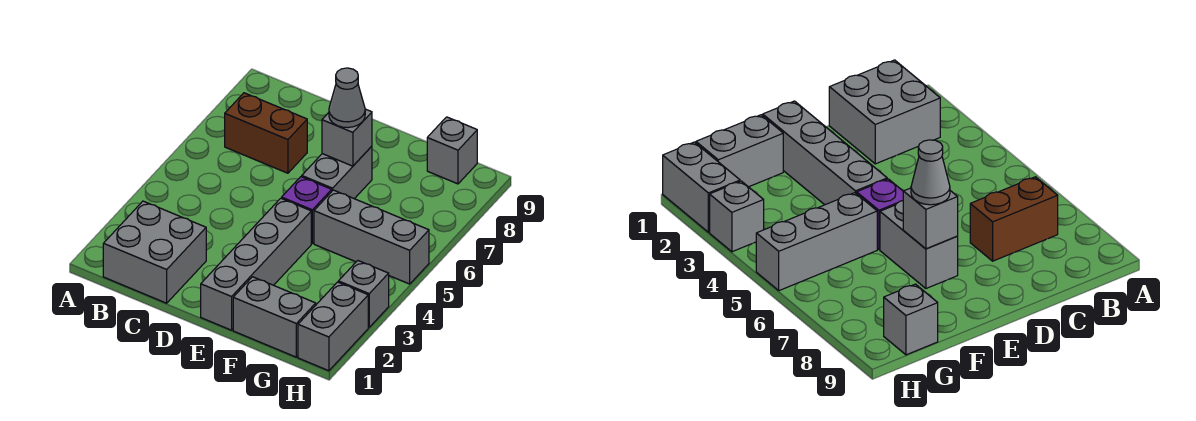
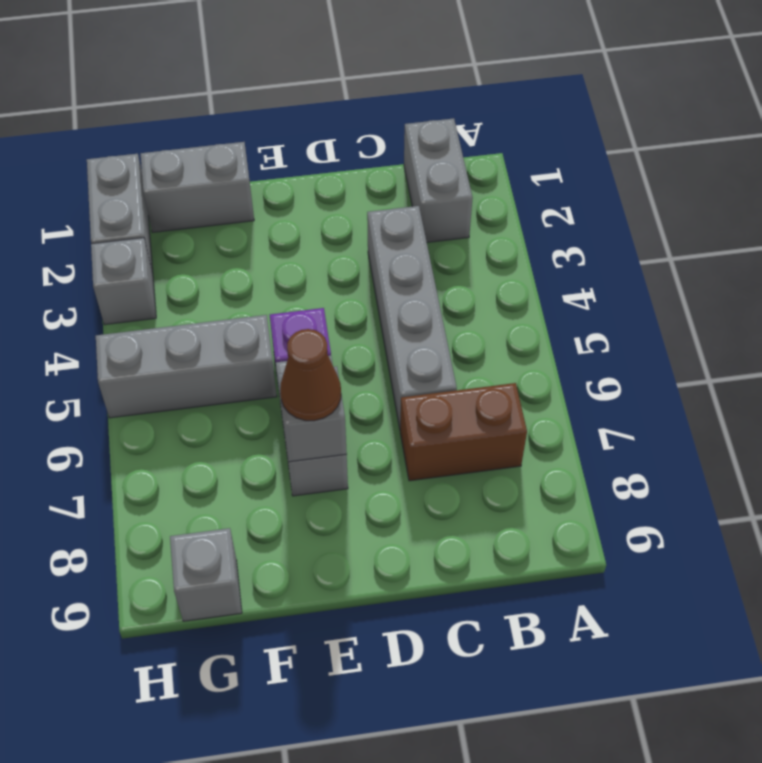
grey 2x2 brick [103,201,206,303] -> grey 1x2 brick [404,118,473,242]
grey 1x4 brick [201,198,311,330] -> grey 1x4 brick moved to [367,206,457,428]
grey 1x1 cone [329,68,365,128] -> brown 1x1 cone [280,329,341,421]

